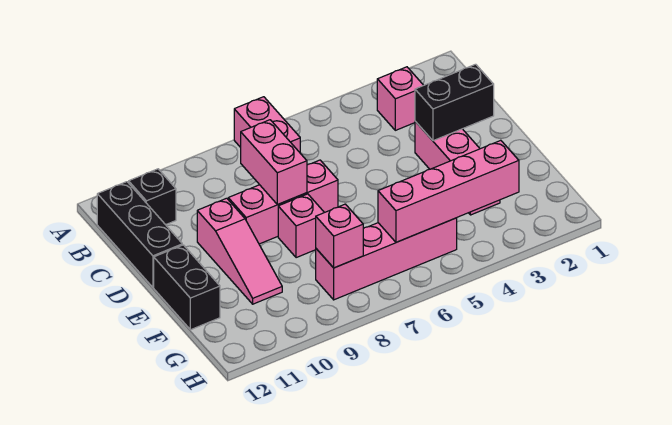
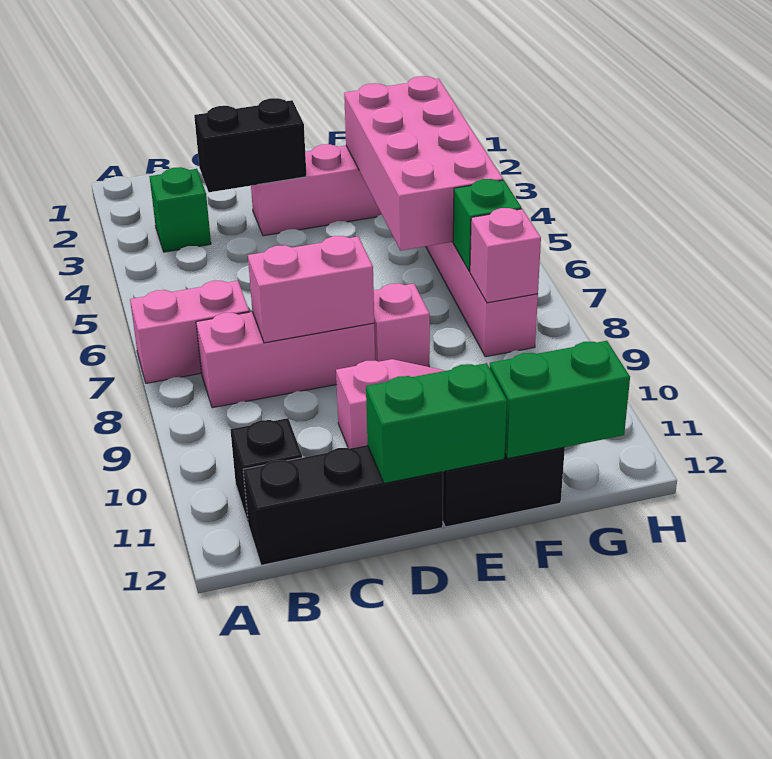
pink 1x1 brick [377,67,423,130] -> green 1x1 brick [149,167,211,252]
black 1x2 brick [415,64,494,141] -> black 1x2 brick turned to [194,98,307,192]
pink 1x3 brick [228,160,338,244] -> pink 1x3 brick turned to [196,312,375,408]
none -> green 1x2 brick [366,363,507,483]
none -> green 1x2 brick [490,341,630,459]
pink 1x4 brick [378,140,519,242] -> pink 2x4 brick [344,76,503,251]
none -> green 1x1 brick [453,179,522,272]

